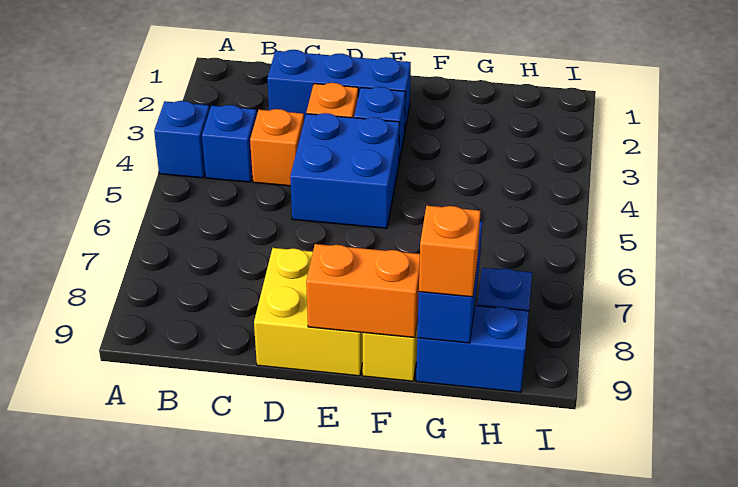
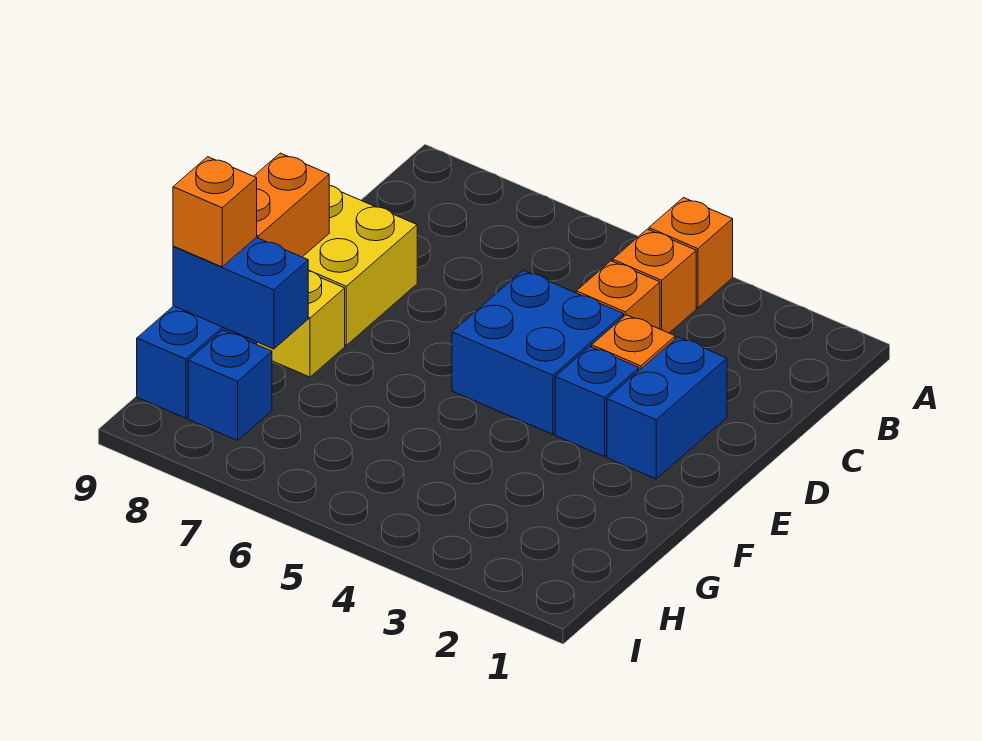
blue 1x1 brick [154,101,210,178] -> orange 1x1 brick [649,198,733,308]
blue 1x1 brick [202,105,257,182] -> orange 1x1 brick [613,229,696,333]
blue 1x3 brick [267,50,411,129] -> blue 1x2 brick [607,337,727,479]

